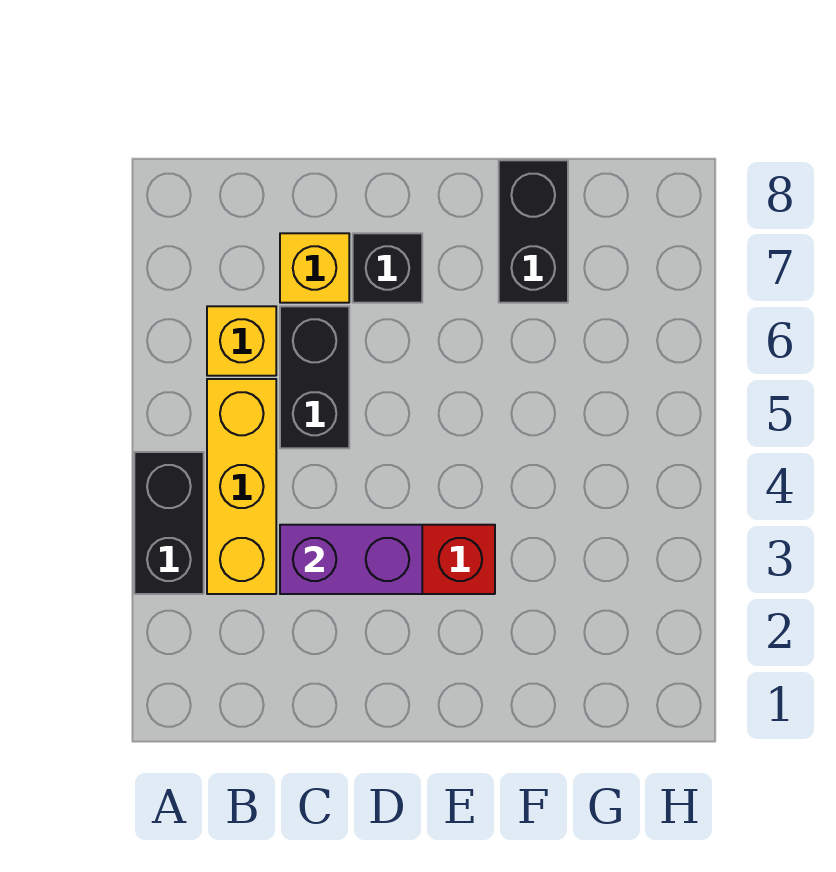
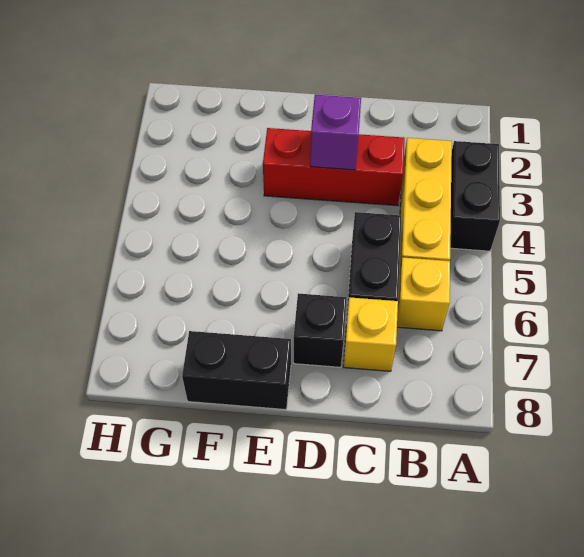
purple 1x2 brick [280,525,422,594] -> purple 1x1 brick [310,95,361,170]
black 1x2 brick [499,160,568,303] -> black 1x2 brick turned to [182,331,291,410]

